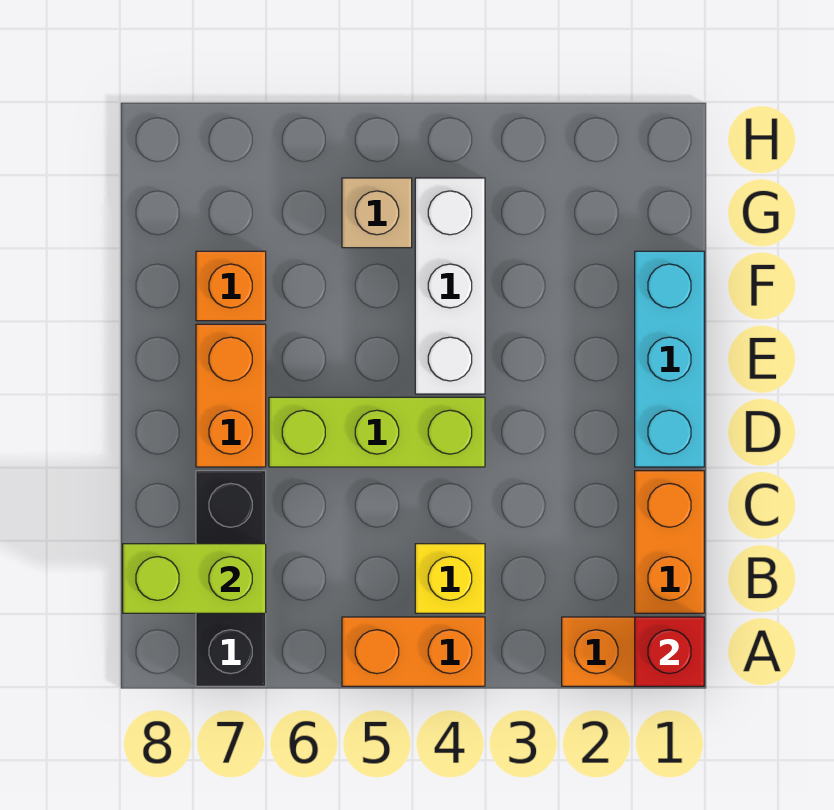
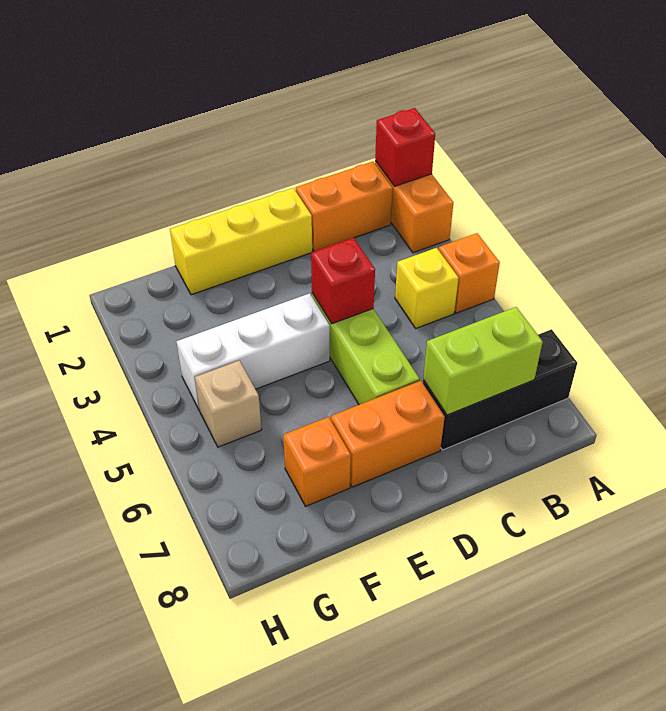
orange 1x2 brick [342,617,485,686] -> orange 1x1 brick [438,233,500,313]
lime 1x2 brick [123,544,266,613] -> lime 1x2 brick turned to [423,307,543,415]
cyan 1x3 brick [635,251,704,467] -> yellow 1x3 brick [170,188,312,295]
none -> red 1x1 brick [311,238,375,324]

